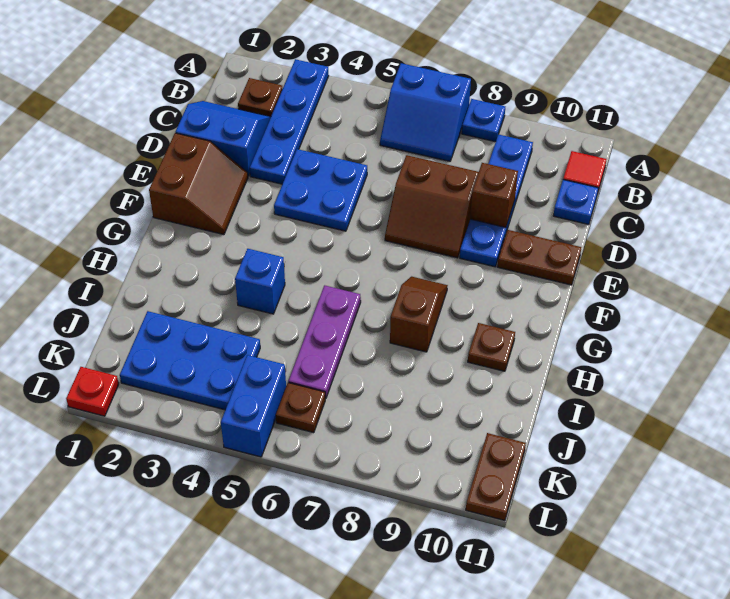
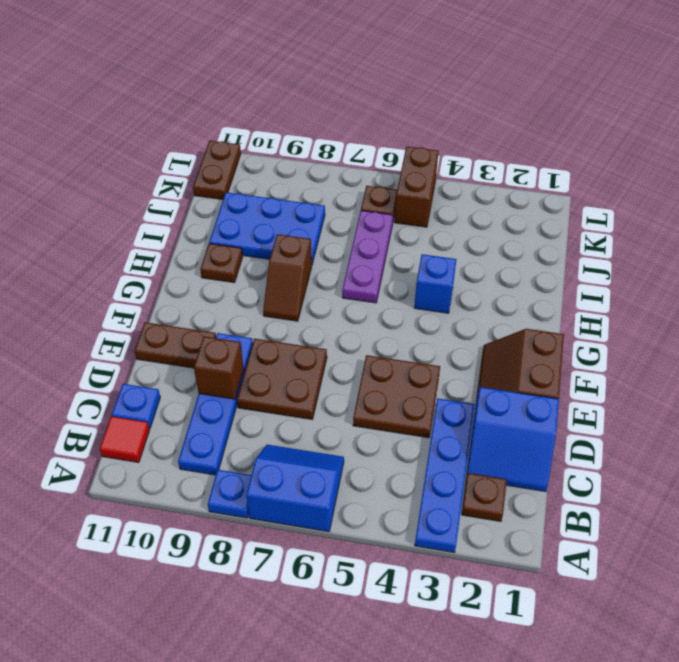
blue 2x2 plate [274,149,367,231] -> brown 2x2 plate [353,355,440,438]
brown 2x2 slope [385,155,479,258] -> brown 2x2 plate [237,339,327,419]
blue 2x3 plate [120,311,260,410] -> blue 2x3 plate moved to [209,192,325,264]
blue 1x2 brick [221,355,286,457] -> brown 1x2 brick [395,147,439,227]
red 1x1 plate [66,367,119,416] -> none

